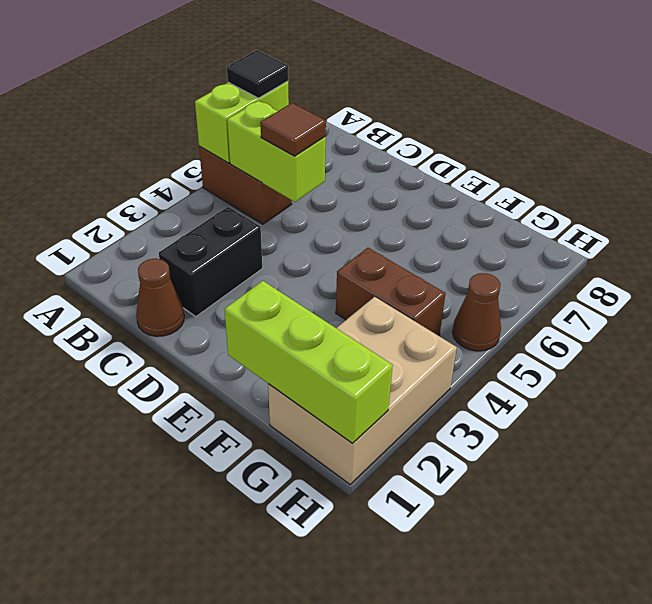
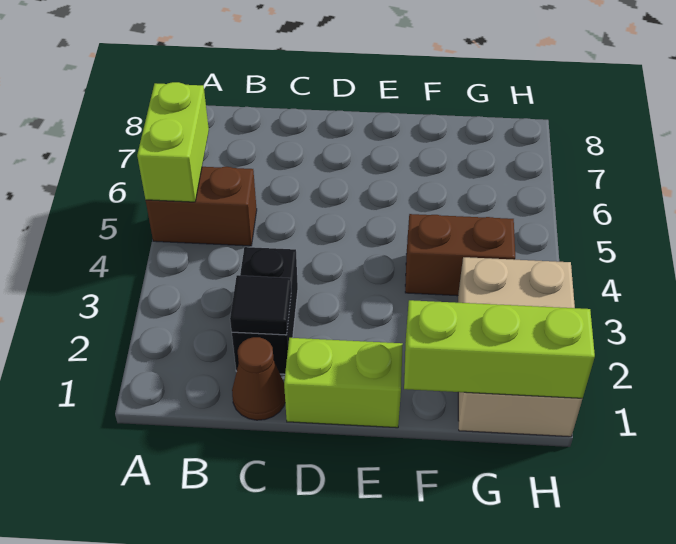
black 1x1 tile [227,50,288,98] -> black 1x1 tile moved to [230,275,291,335]
lime 1x2 brick [227,101,326,202] -> lime 1x2 brick moved to [284,338,403,428]
brown 1x1 tile [260,103,326,156] -> none
brown 1x1 cone [452,273,501,351] -> none

